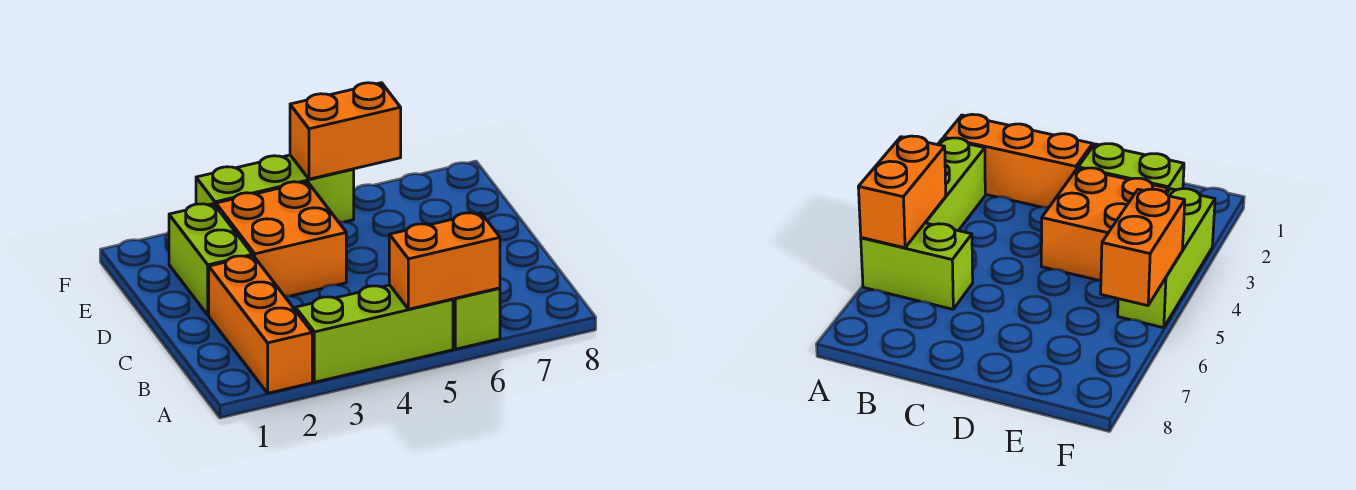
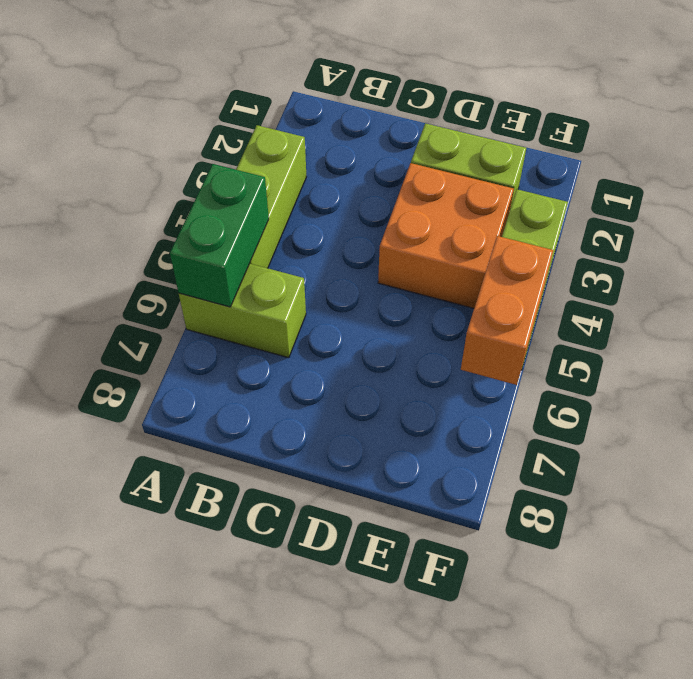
orange 1x3 brick [209,256,312,393] -> none
orange 1x2 brick [389,213,500,309] -> green 1x2 brick [170,164,269,307]

